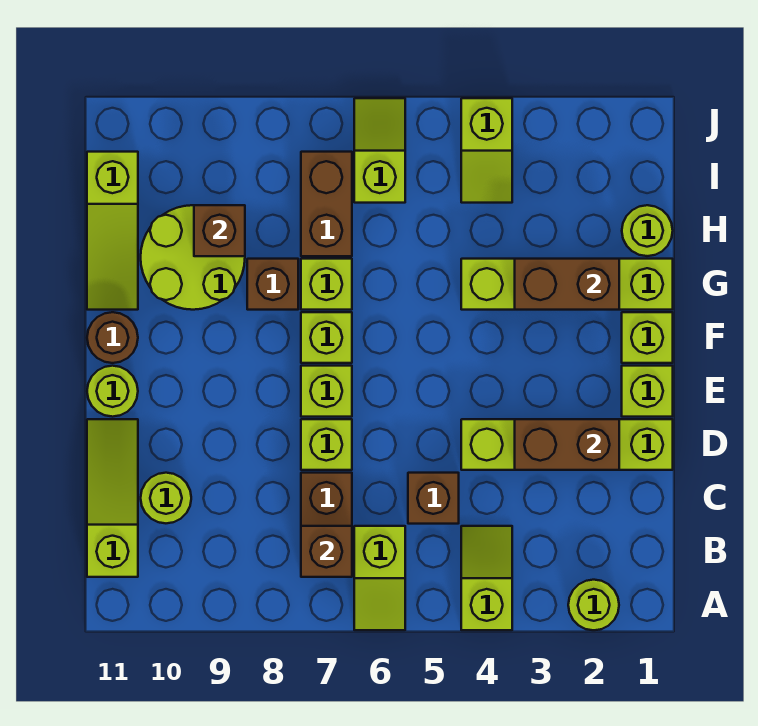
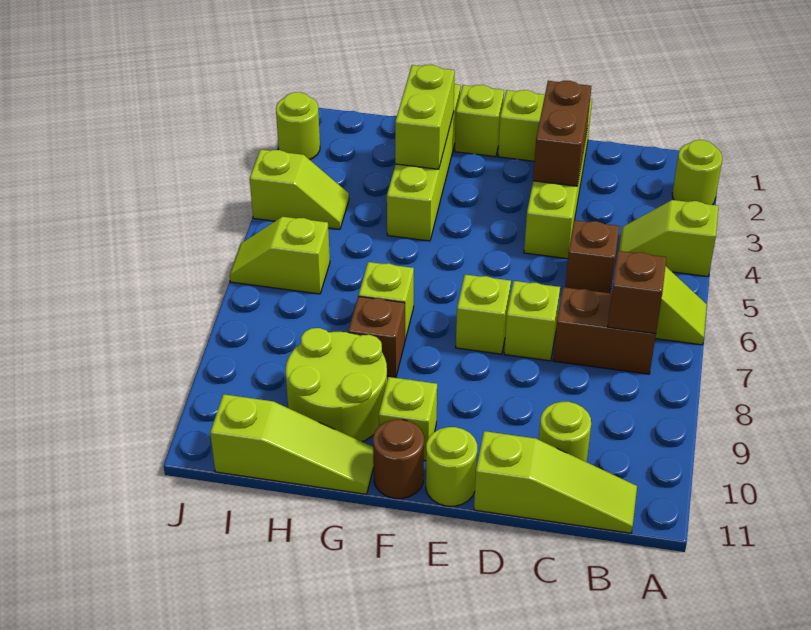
lime 1x3 slope [87,419,138,577] -> lime 1x3 slope turned to [474,431,637,533]
lime 1x1 brick [301,312,352,363] -> lime 1x1 brick moved to [379,377,437,461]
brown 1x2 brick [515,259,619,310] -> lime 1x2 brick [395,65,455,169]
lime 1x1 round brick [622,205,673,256] -> lime 1x1 round brick moved to [276,92,320,160]
brown 1x2 brick [301,152,352,256] -> none
brown 1x1 brick [194,205,245,256] -> none

